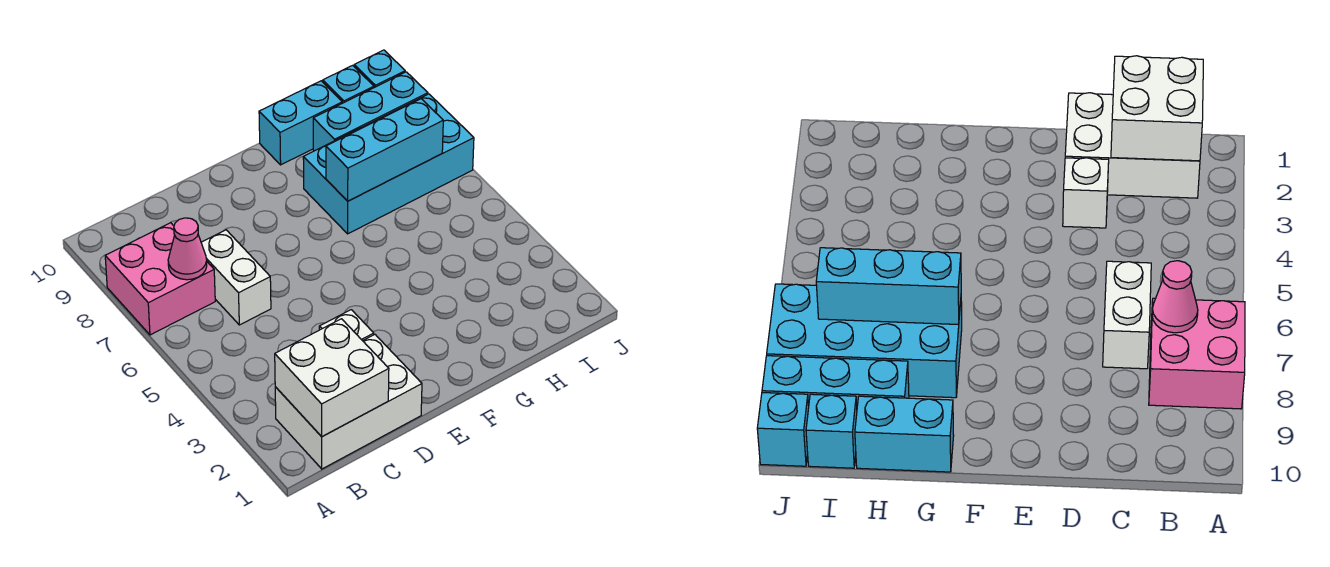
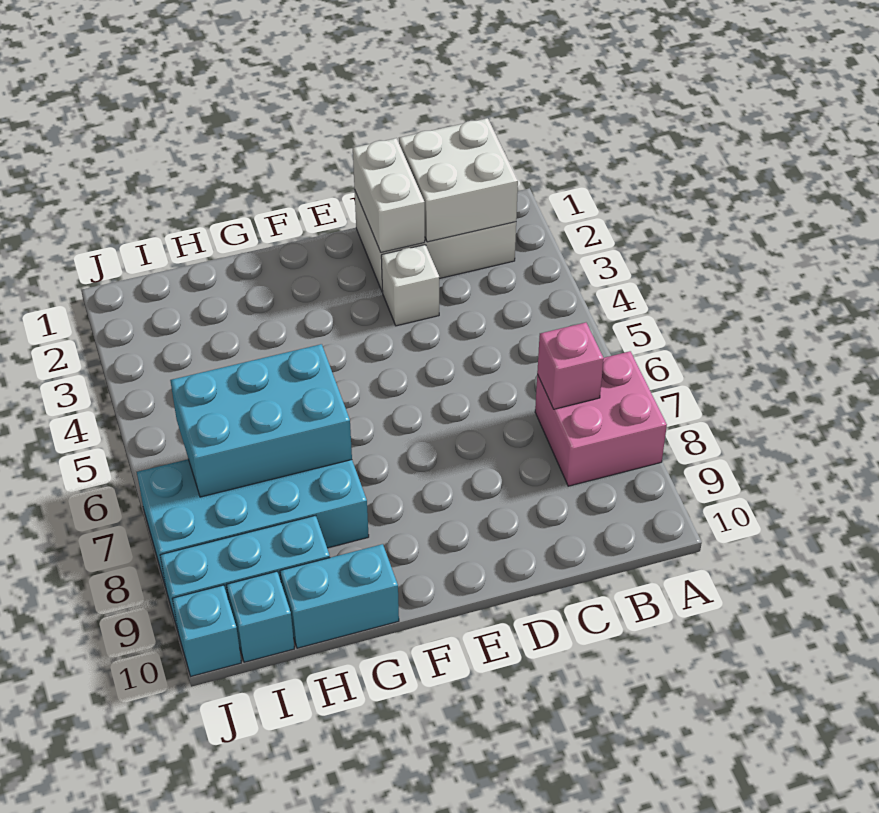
pink 1x1 cone [168,218,207,280] -> pink 1x1 brick [537,323,604,409]
white 1x2 brick [201,230,271,325] -> white 1x2 brick moved to [353,138,425,252]
cyan 1x3 brick [326,99,443,201] -> cyan 2x3 brick [170,344,352,497]

